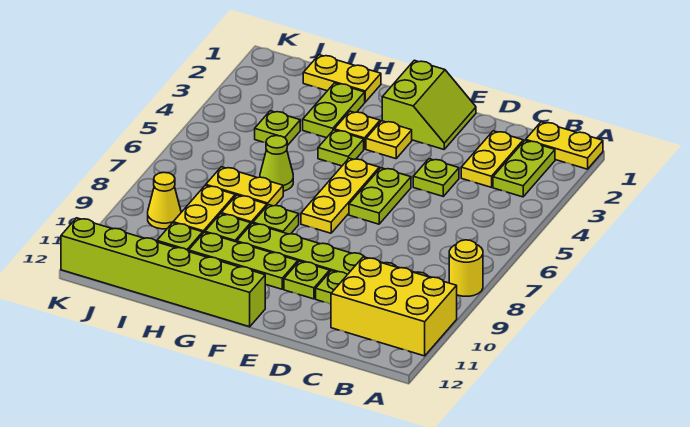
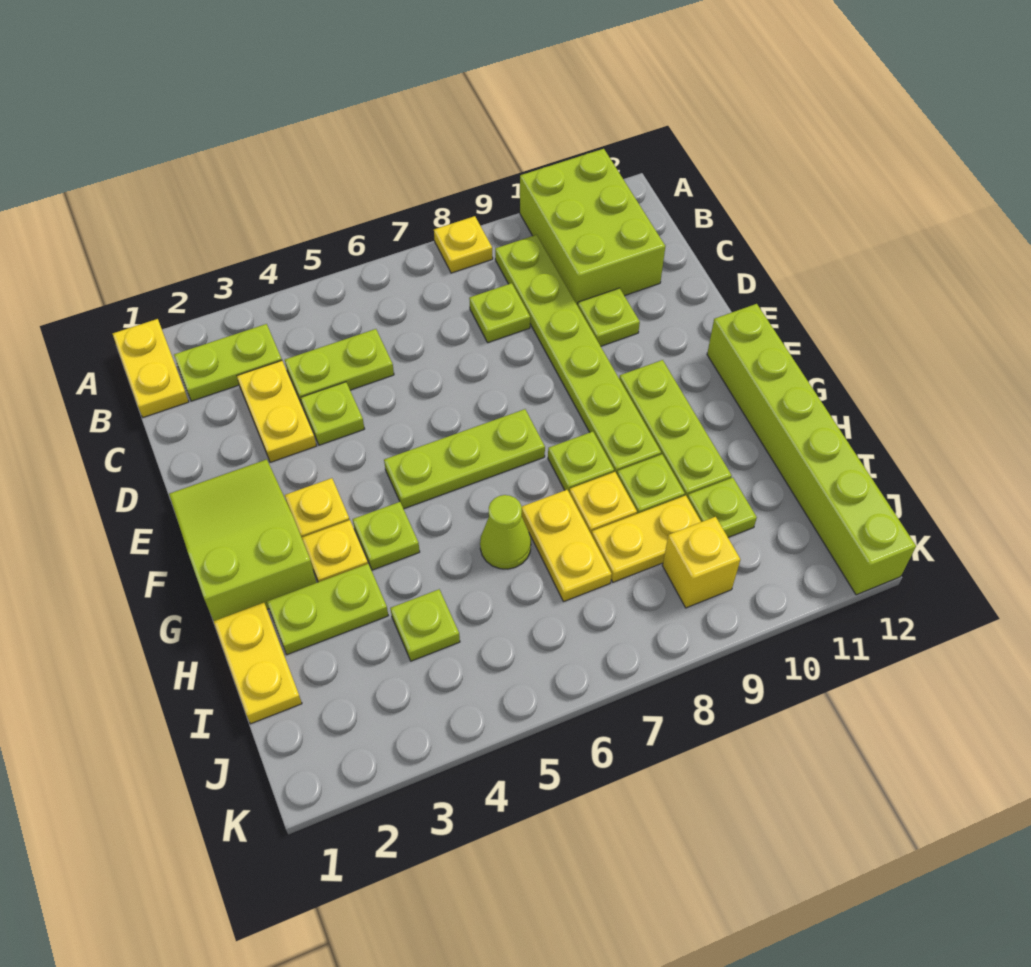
yellow 1x1 round brick [449,240,483,296] -> yellow 1x1 plate [434,216,493,273]
yellow 2x3 brick [331,257,457,356] -> lime 2x3 brick [520,149,665,306]
yellow 1x2 plate [461,131,524,187] -> yellow 1x2 plate turned to [237,361,316,462]
lime 2x2 slope [382,60,476,149] -> lime 2x3 slope [169,459,316,621]
lime 1x2 plate [349,168,411,224] -> lime 1x2 plate moved to [285,329,394,404]
lime 1x1 plate [284,261,330,299] -> lime 1x1 plate moved to [469,283,530,343]
yellow 1x3 plate [301,158,379,233] -> lime 1x3 plate [384,409,545,509]
yellow 1x1 cone [148,172,181,229] -> yellow 1x1 brick [662,517,740,608]

